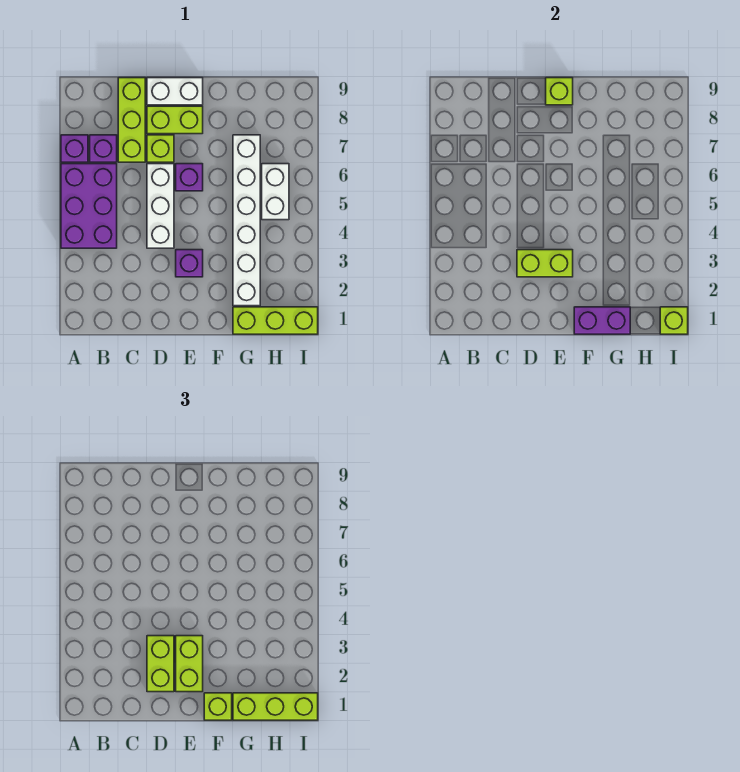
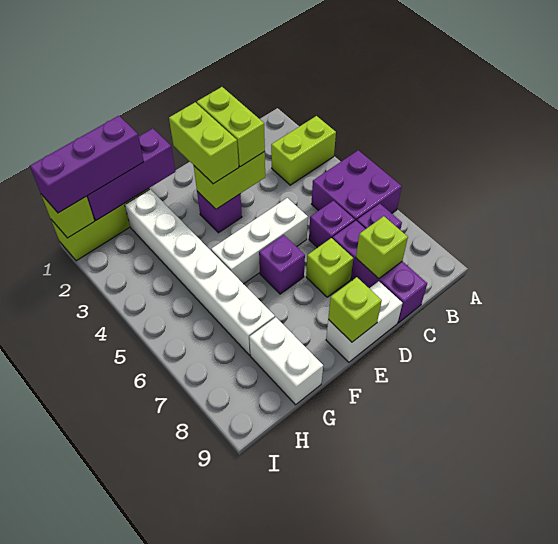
purple 2x3 brick [61,164,117,248] -> purple 2x2 brick [312,150,402,221]
purple 1x1 brick [61,135,88,162] -> purple 1x1 brick moved to [309,201,355,248]
lime 1x3 brick [118,78,145,162] -> purple 1x3 brick [332,221,427,323]
white 1x3 brick [147,164,174,248] -> white 1x3 brick turned to [211,198,308,284]
lime 1x2 brick [147,106,203,134] -> lime 1x2 brick moved to [271,116,336,185]
purple 1x2 brick [574,307,630,334] -> purple 1x3 brick [86,128,175,220]
lime 1x1 brick [204,693,232,720] -> lime 1x1 brick moved to [356,216,408,278]
lime 1x3 brick [233,693,318,720] -> purple 1x3 brick [30,116,144,213]
white 1x2 brick [262,164,289,220] -> white 1x2 brick moved to [249,317,323,405]

